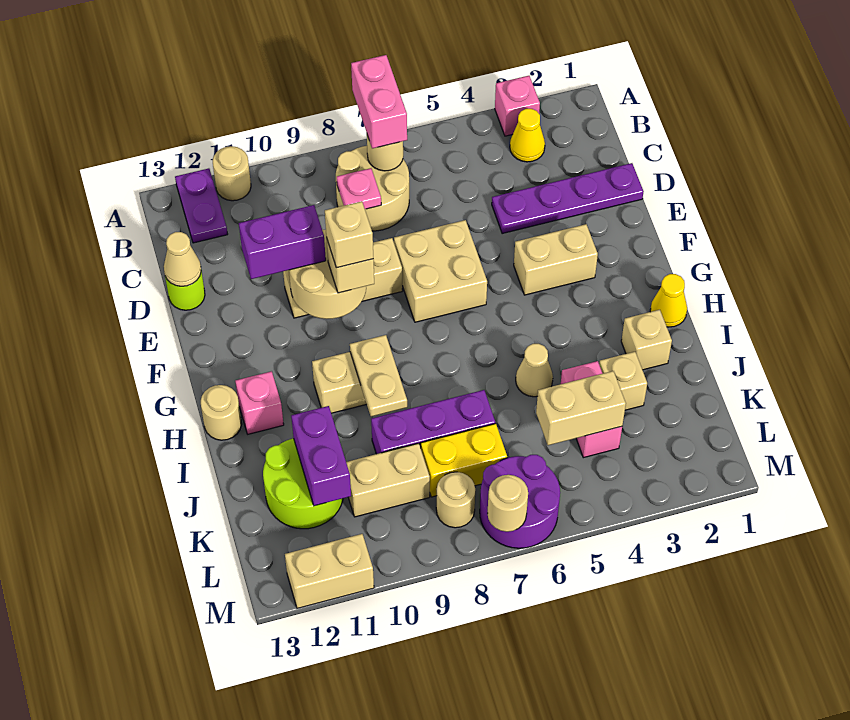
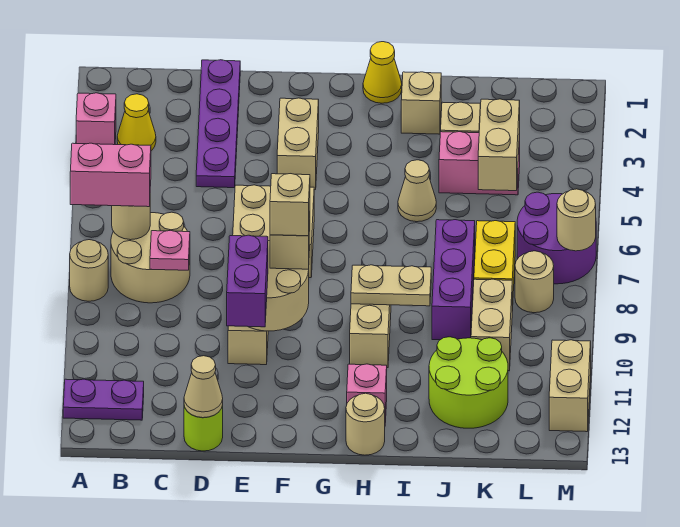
tan 1x1 round brick [213,146,251,201] -> tan 1x1 round brick moved to [70,240,108,301]
purple 1x2 brick [291,406,351,506] -> none

